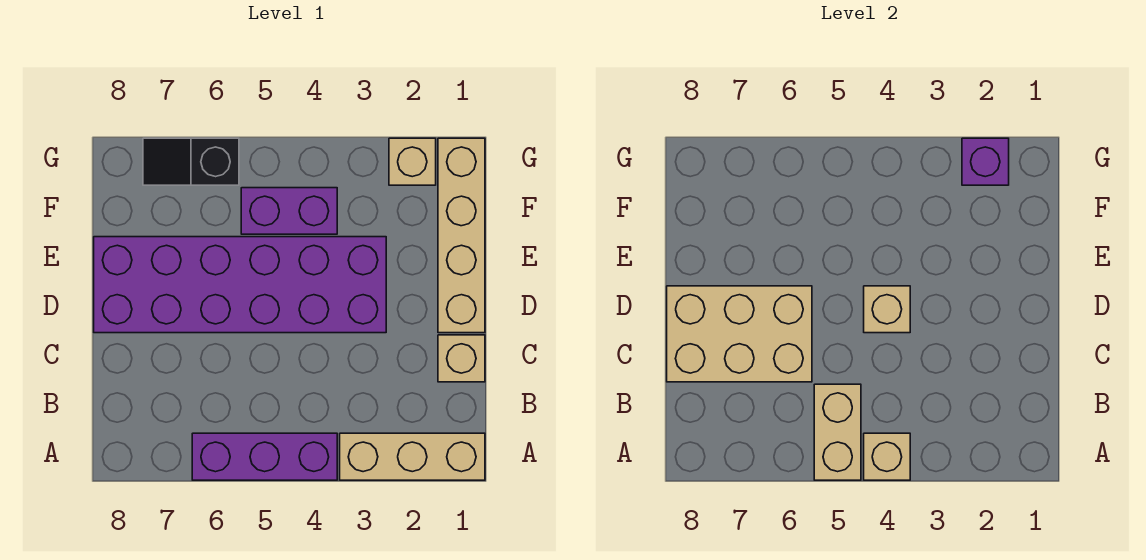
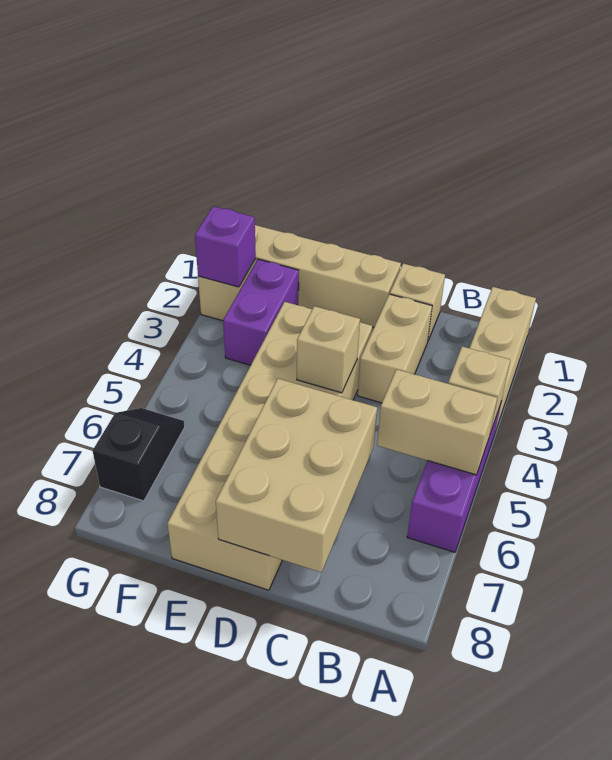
none -> tan 1x2 brick [358,294,432,403]
purple 2x6 brick [94,237,386,333] -> tan 2x6 brick [167,302,372,590]
purple 1x2 brick [241,188,337,234] -> purple 1x2 brick moved to [223,259,299,365]
black 1x2 slope [143,138,239,185] -> black 1x2 slope turned to [93,408,185,501]

